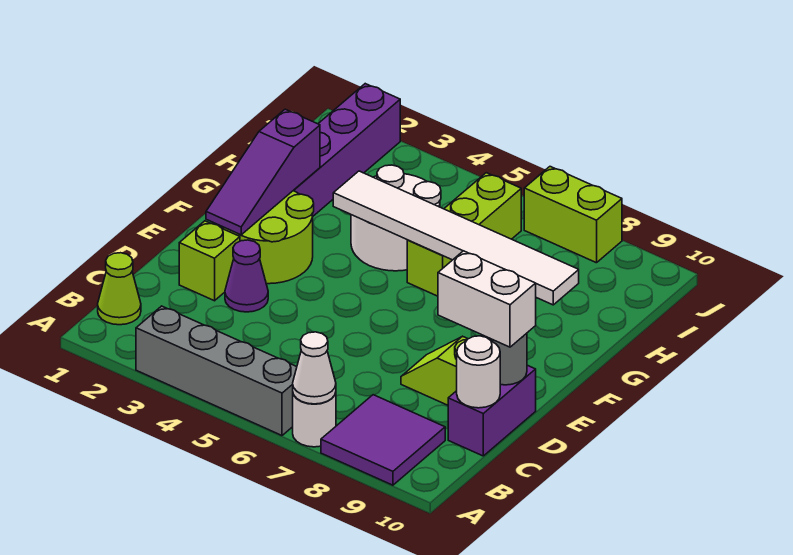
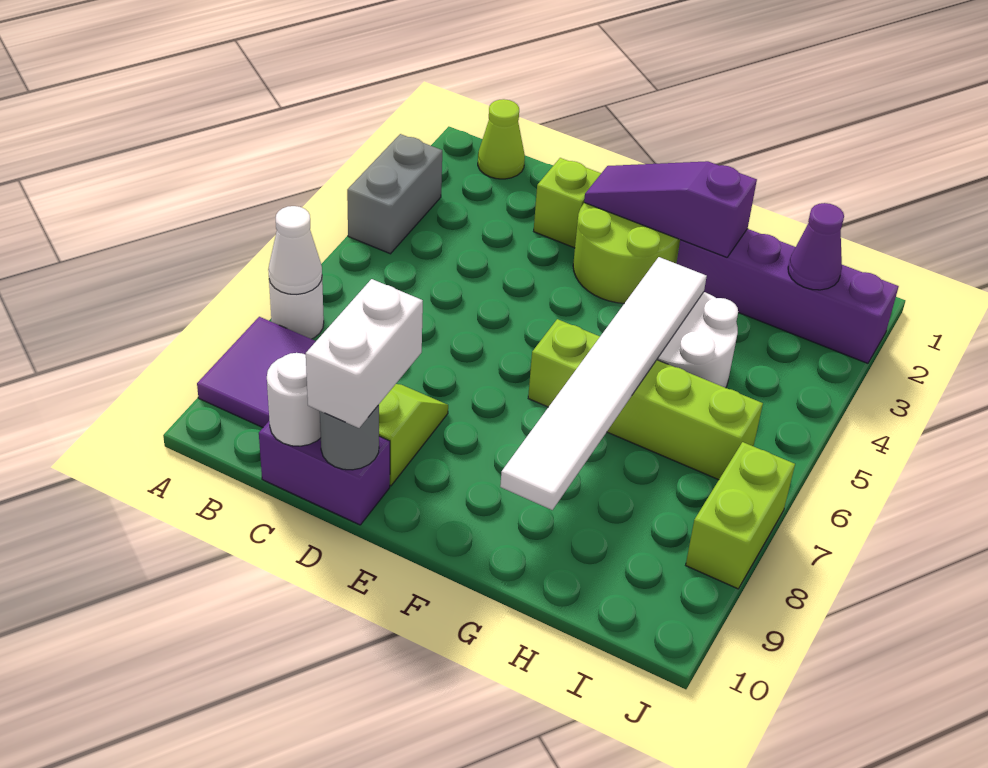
grey 1x4 brick [136,306,297,435] -> grey 1x2 brick [347,134,442,254]
purple 1x1 cone [225,240,268,312] -> purple 1x1 cone moved to [788,203,844,290]
lime 1x3 brick [407,173,521,296] -> lime 1x4 brick [528,319,763,480]

